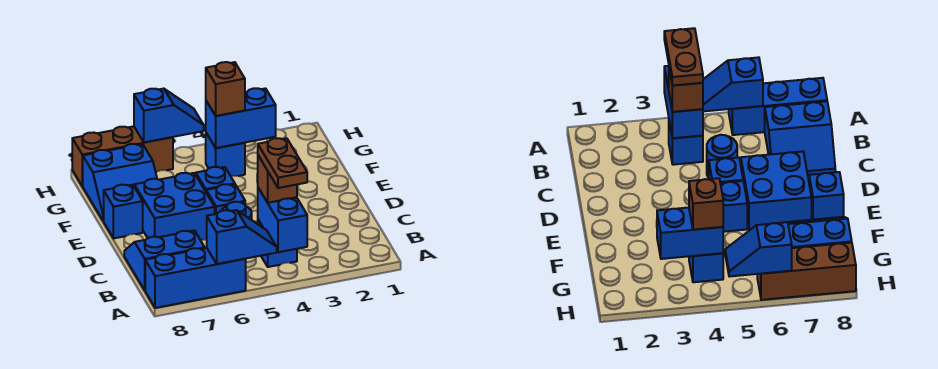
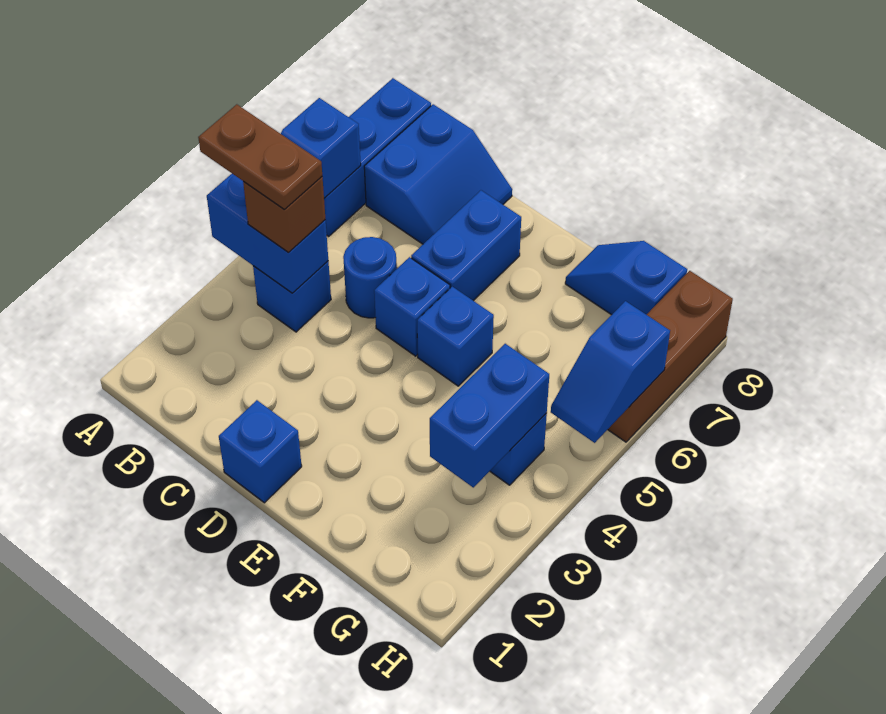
blue 2x2 brick [134,173,215,240] -> blue 1x2 brick [411,190,521,301]
blue 1x1 brick [104,185,143,238] -> blue 1x1 brick moved to [219,400,302,503]
blue 2x2 slope [83,144,157,221] -> blue 1x2 slope [565,241,687,315]
brown 1x1 brick [206,62,245,116] -> none

